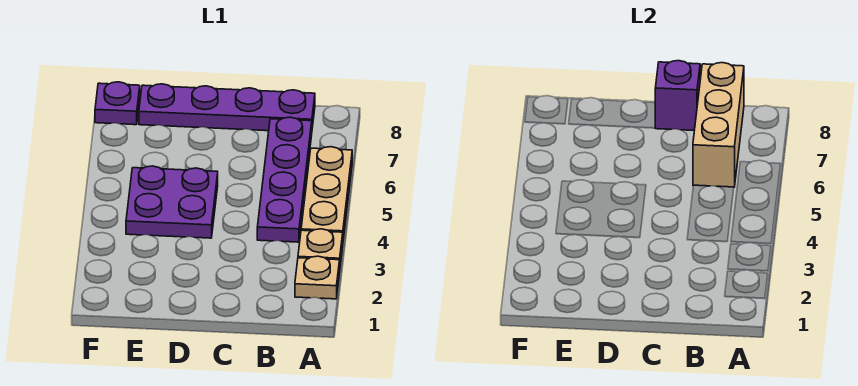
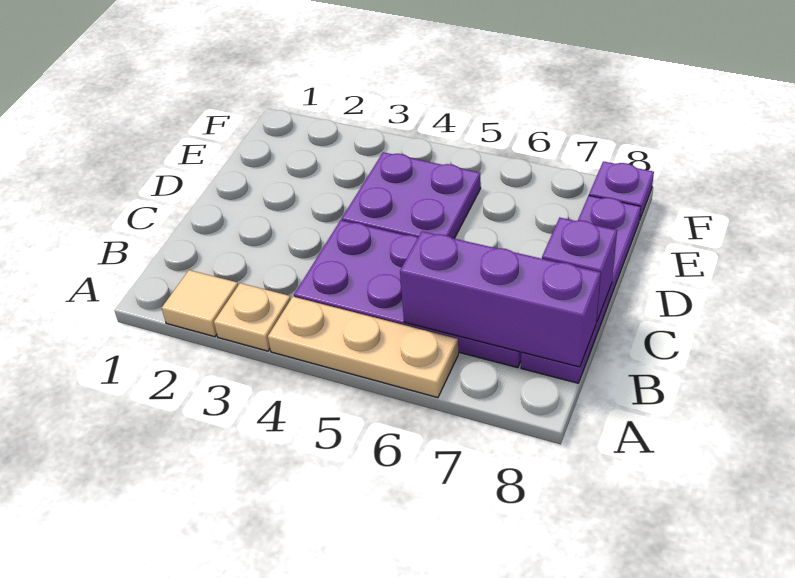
tan 1x1 plate [295,256,340,299] -> tan 1x1 tile [162,270,238,337]
purple 1x4 plate [257,117,312,242] -> purple 2x4 plate [294,220,522,368]
tan 1x3 brick [693,63,744,187] -> purple 1x3 brick [400,231,601,367]

